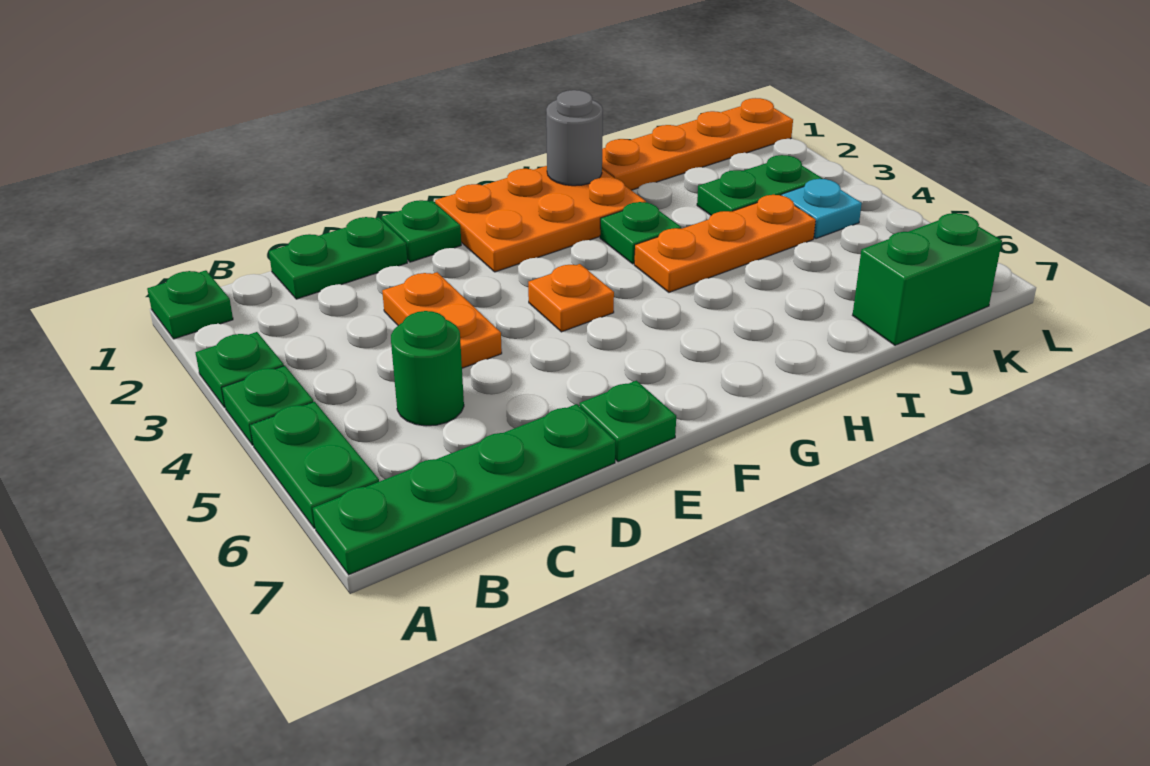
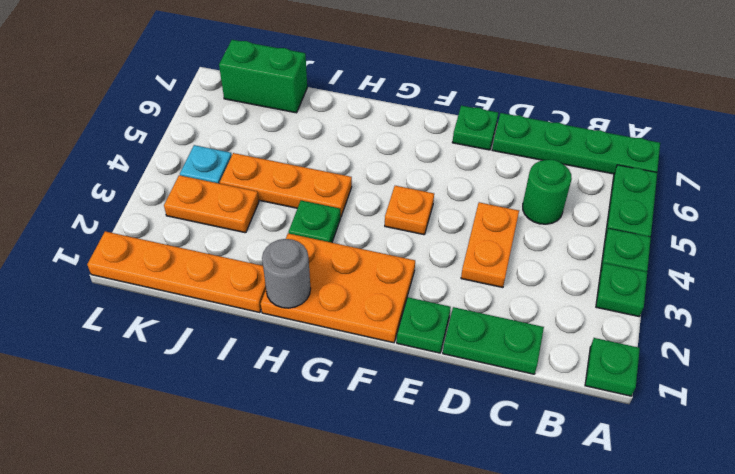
green 1x2 plate [697,155,822,215] -> orange 1x2 plate [164,175,259,233]

